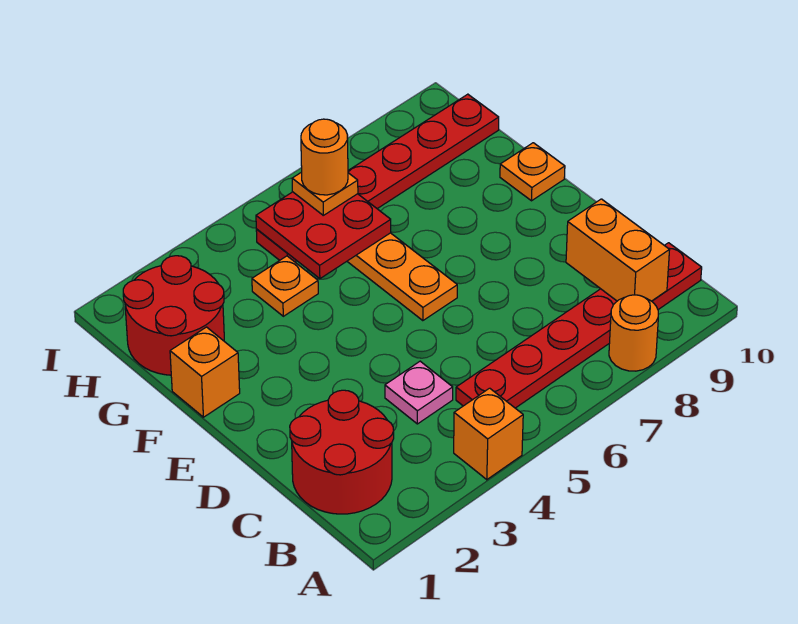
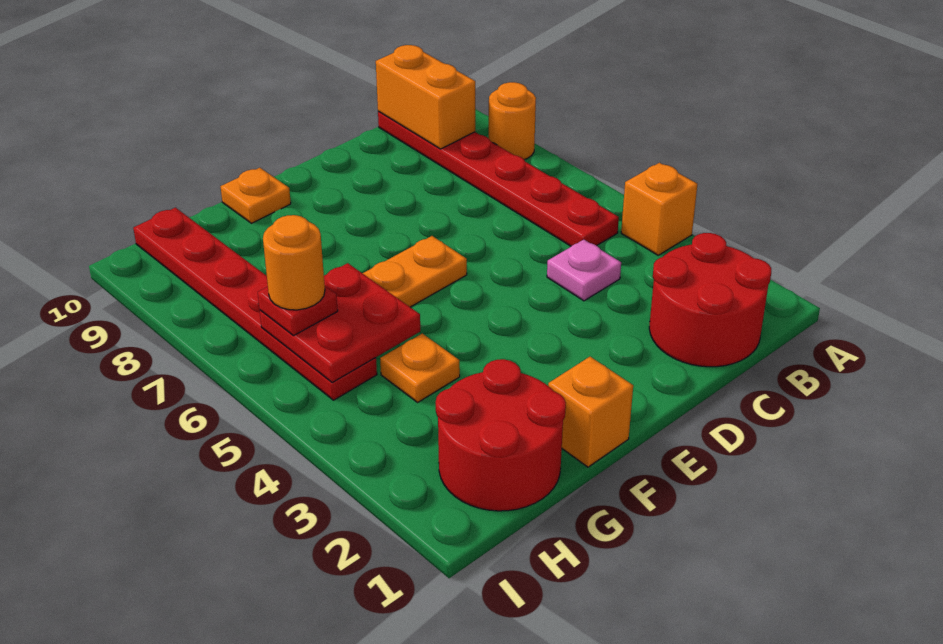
orange 1x2 brick [566,199,669,301] -> orange 1x2 brick turned to [376,45,475,149]
orange 1x1 plate [292,172,358,215] -> red 1x1 plate [258,286,338,336]

